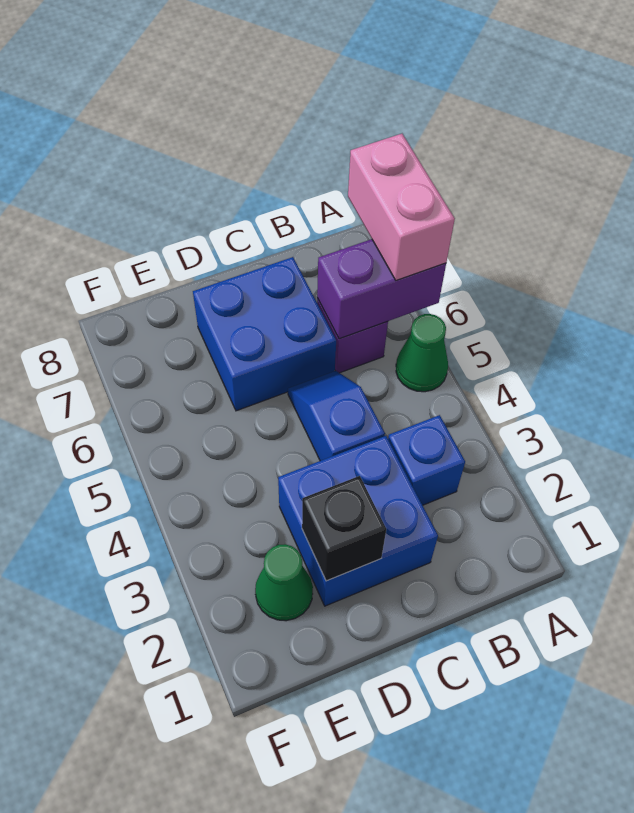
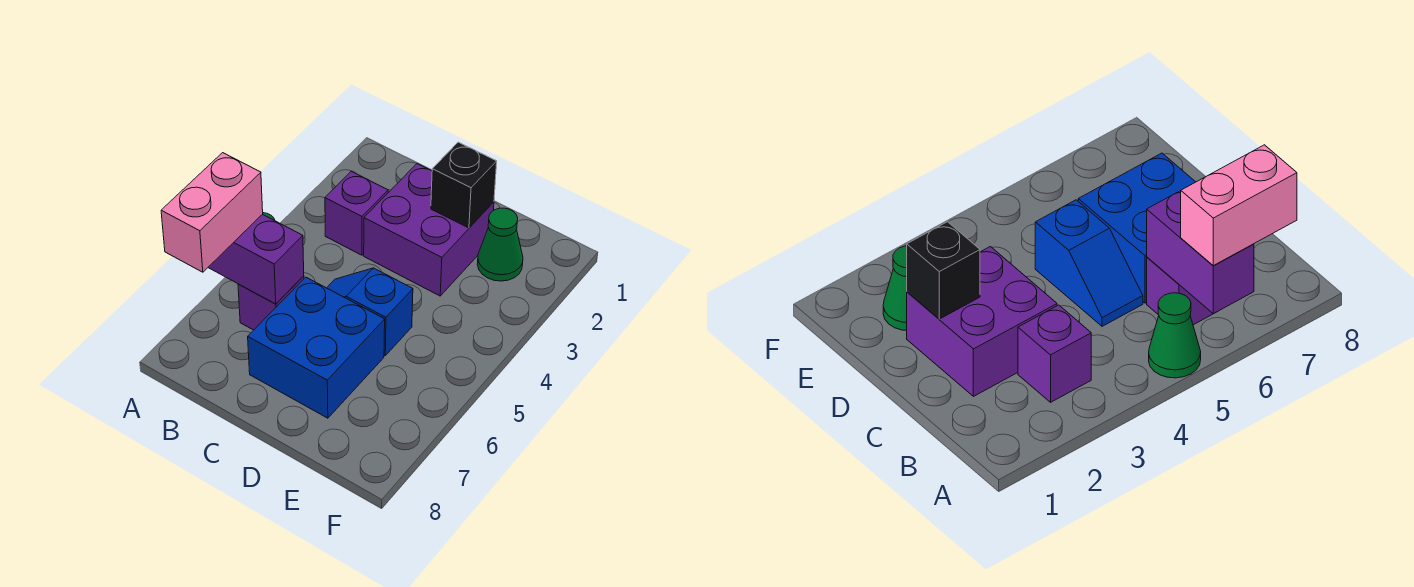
blue 1x1 brick [388,415,465,505] -> purple 1x1 brick [325,172,388,255]
blue 2x2 brick [278,436,438,606] -> purple 2x2 brick [364,164,494,296]
blue 1x2 slope [288,371,385,461] -> blue 1x2 slope turned to [327,268,413,355]

